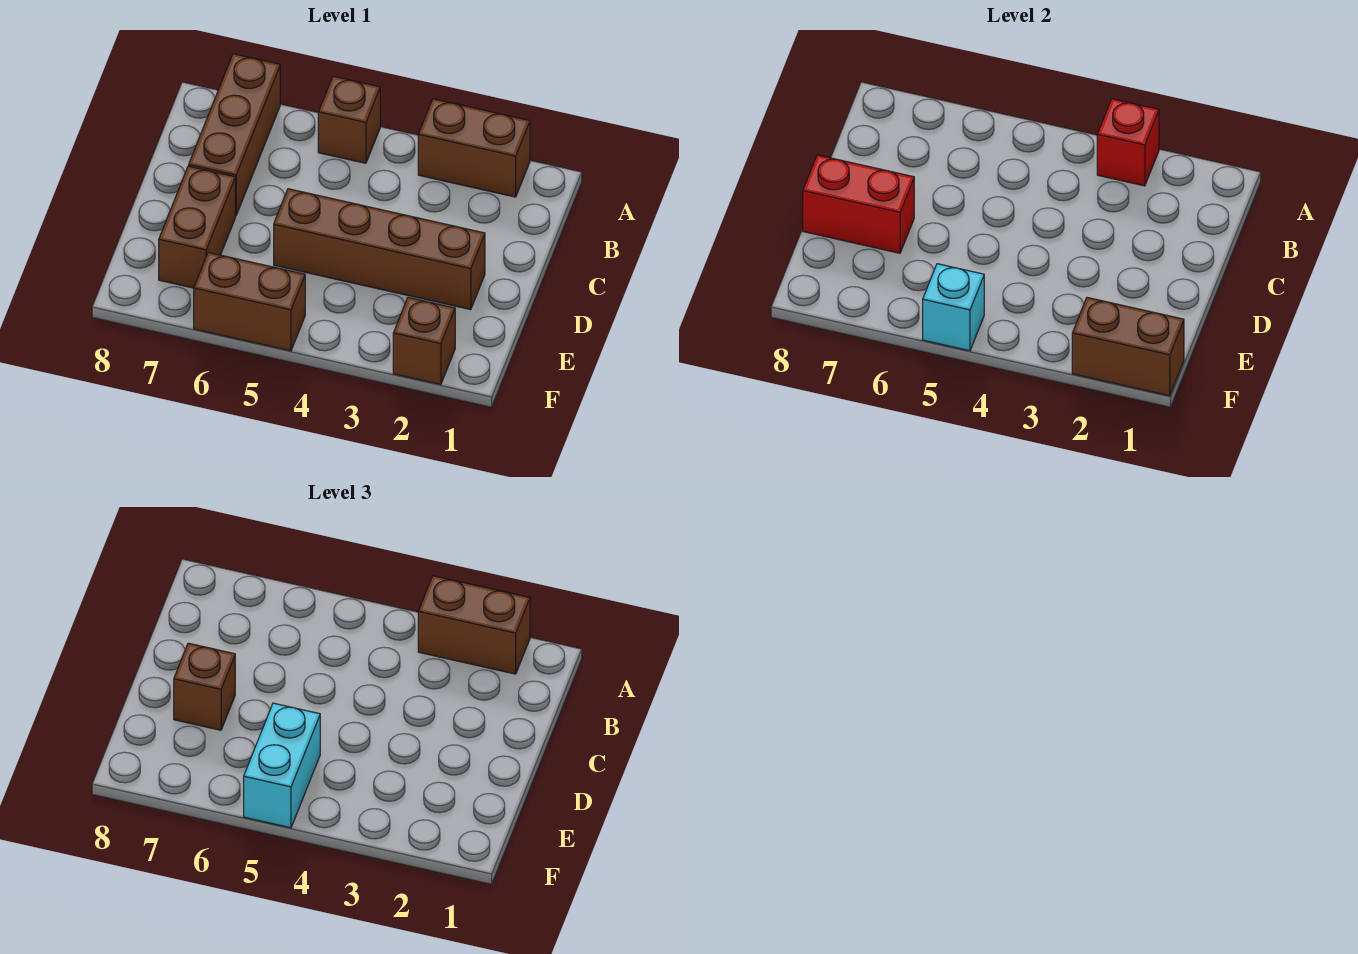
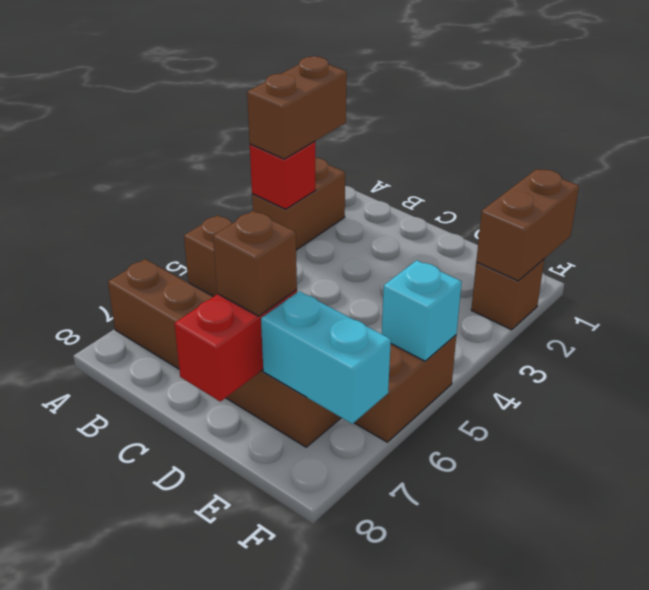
brown 1x4 brick [274,189,485,310] -> none
cyan 1x2 brick [244,703,320,828] -> cyan 1x2 brick moved to [261,291,391,424]

